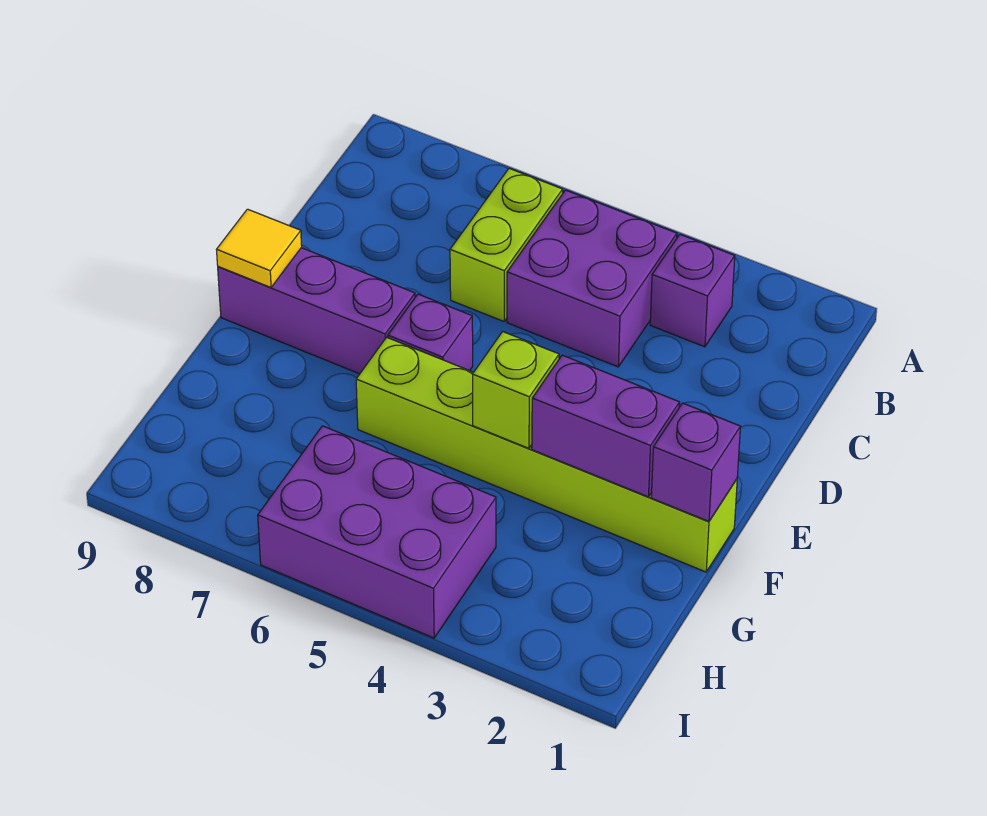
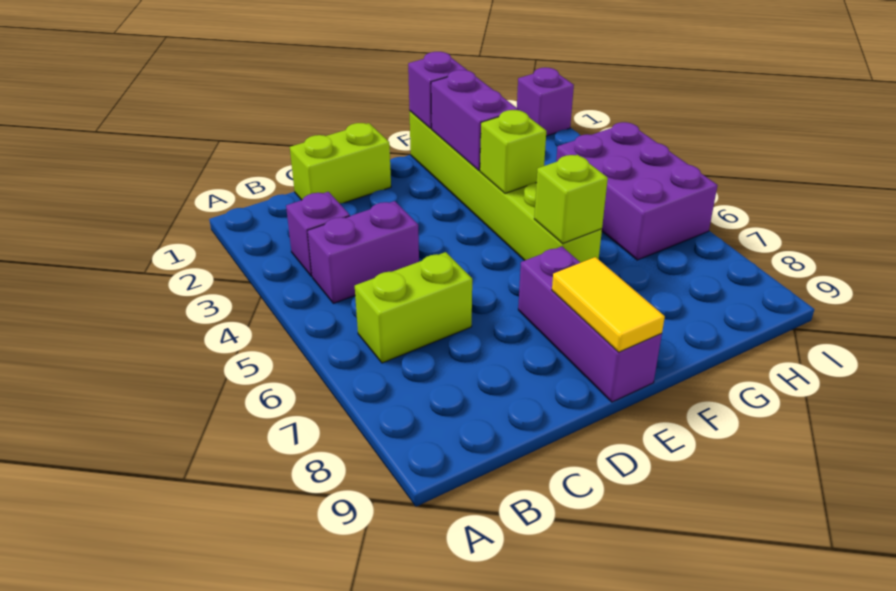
purple 2x2 brick [507,190,677,367] -> purple 1x2 brick [308,201,419,303]
none -> lime 1x2 brick [290,123,391,203]
purple 1x1 brick [388,294,473,371] -> purple 1x1 brick moved to [517,67,574,136]
yellow 1x1 tile [216,209,302,287] -> yellow 1x2 tile [552,257,665,352]
none -> lime 1x1 brick [534,155,608,243]

